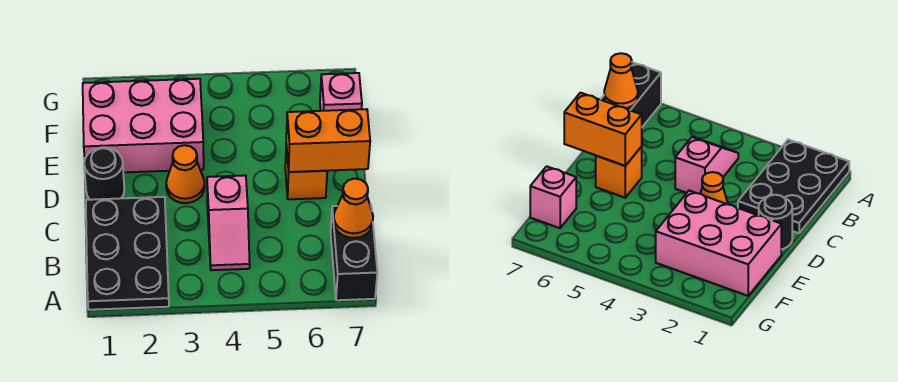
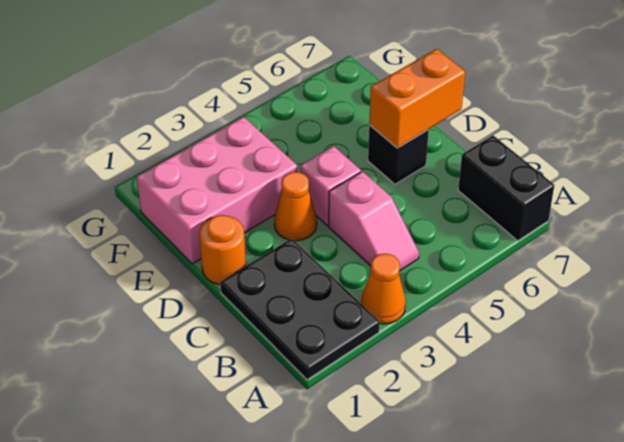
orange 1x1 cone [334,179,373,238] -> orange 1x1 cone moved to [361,254,406,324]
black 1x1 round brick [84,147,124,200] -> orange 1x1 round brick [199,215,246,284]
orange 1x1 brick [285,144,327,199] -> black 1x1 brick [368,125,429,184]
pink 1x1 brick [320,73,362,111] -> pink 1x1 brick moved to [300,146,361,226]

